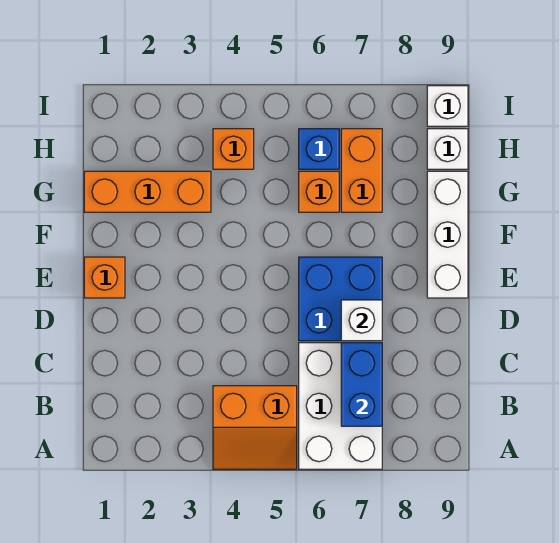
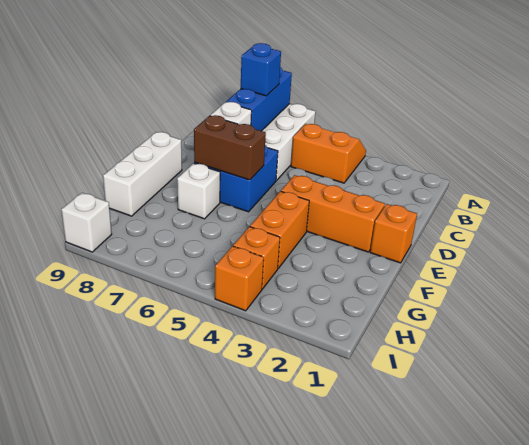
blue 1x2 brick [341,343,382,426] -> blue 1x3 brick [226,67,292,131]
none -> brown 1x2 brick [194,115,266,180]
orange 1x3 brick [84,171,211,212] -> orange 1x3 brick moved to [281,175,385,252]
orange 1x1 brick [299,171,339,212] -> orange 1x1 brick moved to [215,246,264,311]
orange 1x2 brick [341,129,382,212] -> orange 1x2 brick moved to [250,191,309,268]
blue 1x1 brick [299,129,339,169] -> blue 1x1 brick moved to [241,43,281,96]
white 1x1 brick [427,129,468,169] -> white 1x1 brick moved to [177,163,220,219]

